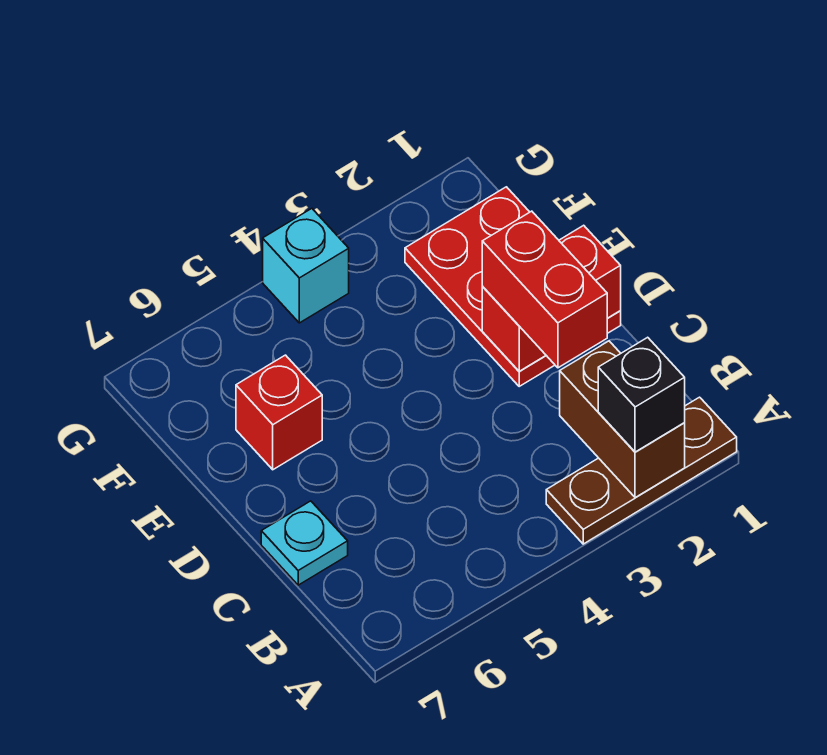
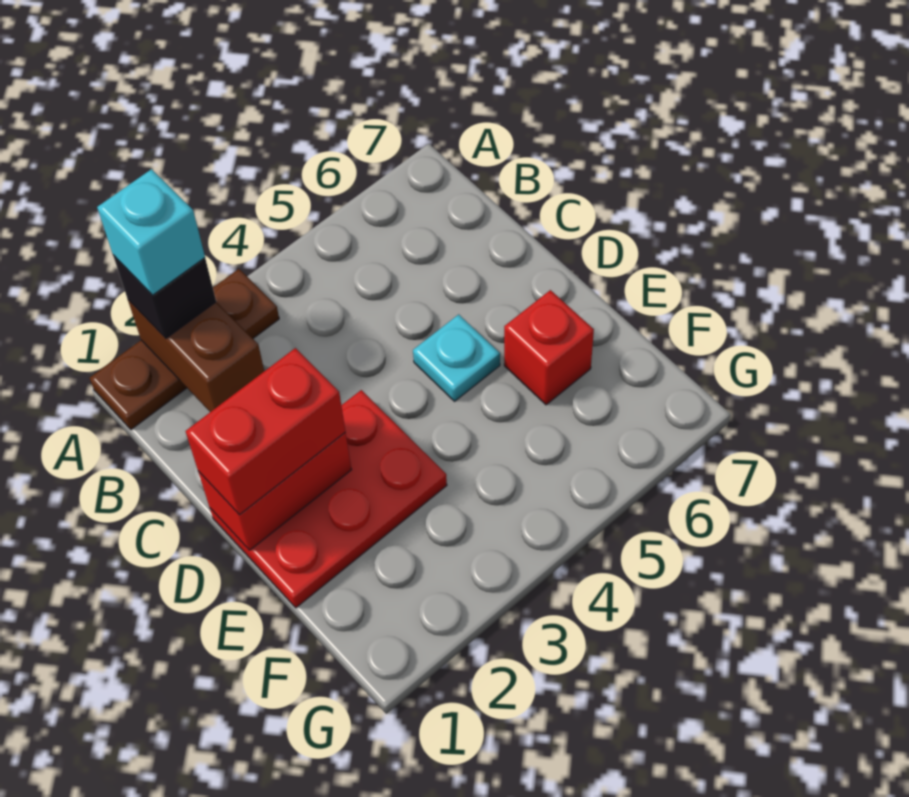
red 1x2 brick [482,211,607,368] -> red 1x2 brick turned to [186,348,346,515]
cyan 1x1 plate [261,501,348,585] -> cyan 1x1 plate moved to [413,314,500,401]
red 2x3 plate [405,187,621,386] -> red 2x3 plate turned to [210,390,447,608]
cyan 1x1 brick [263,209,349,323] -> cyan 1x1 brick moved to [97,169,205,295]

